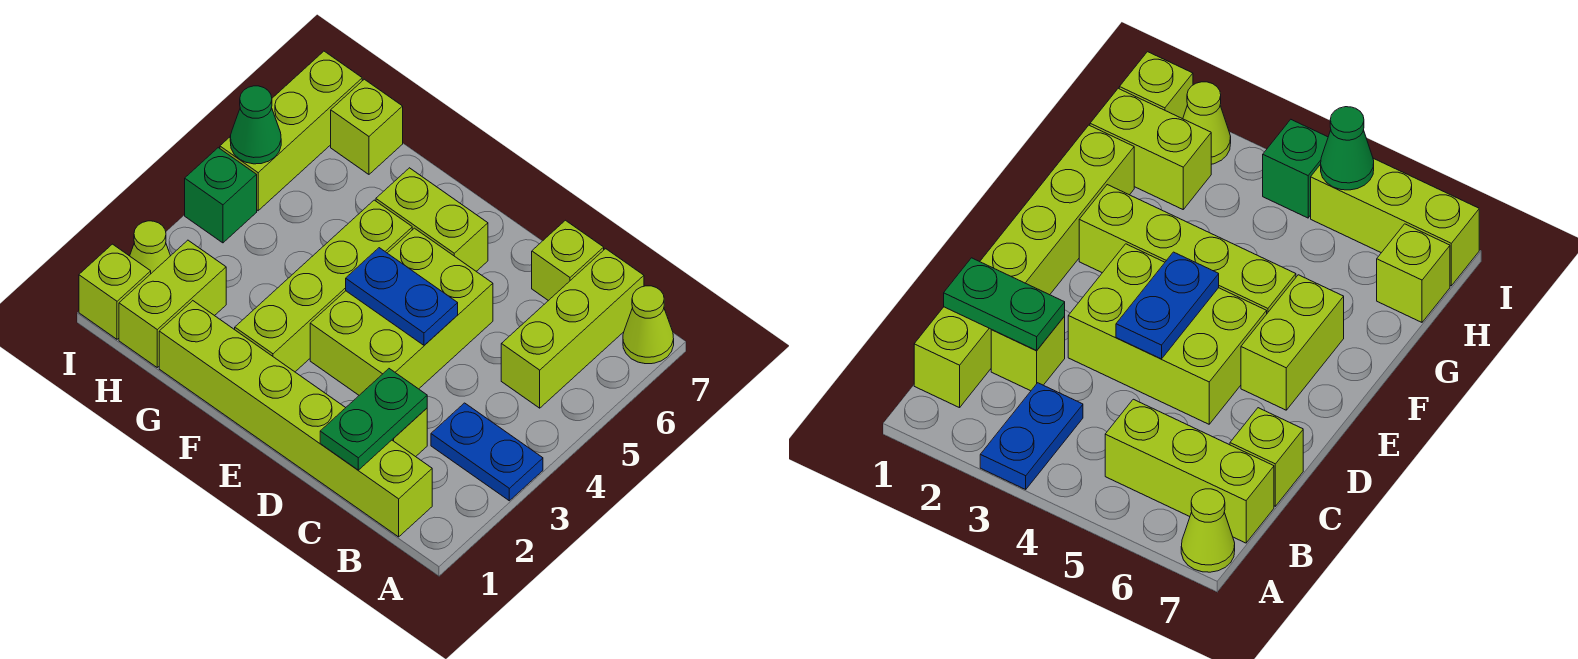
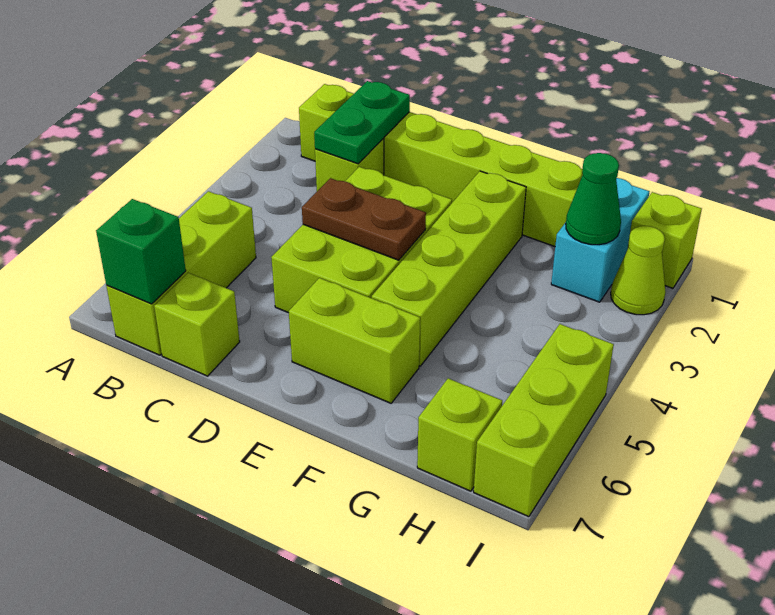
blue 1x2 plate [431,403,543,501] -> none
lime 1x1 cone [623,286,674,364] -> none
blue 1x2 plate [346,248,458,345] -> brown 1x2 plate [302,178,426,260]
lime 1x2 brick [119,240,226,367] -> cyan 1x2 brick [551,178,649,302]
green 1x1 brick [185,148,257,243] -> green 1x1 brick moved to [96,199,186,304]
green 1x1 cone [230,86,281,164] -> green 1x1 cone moved to [566,153,621,245]

